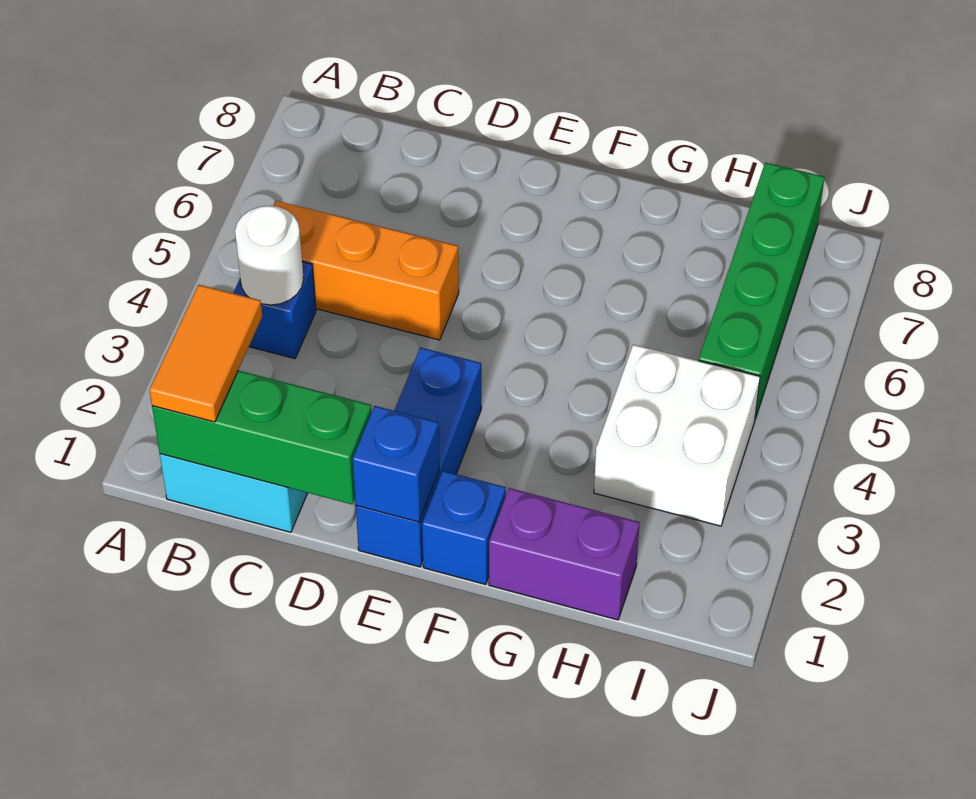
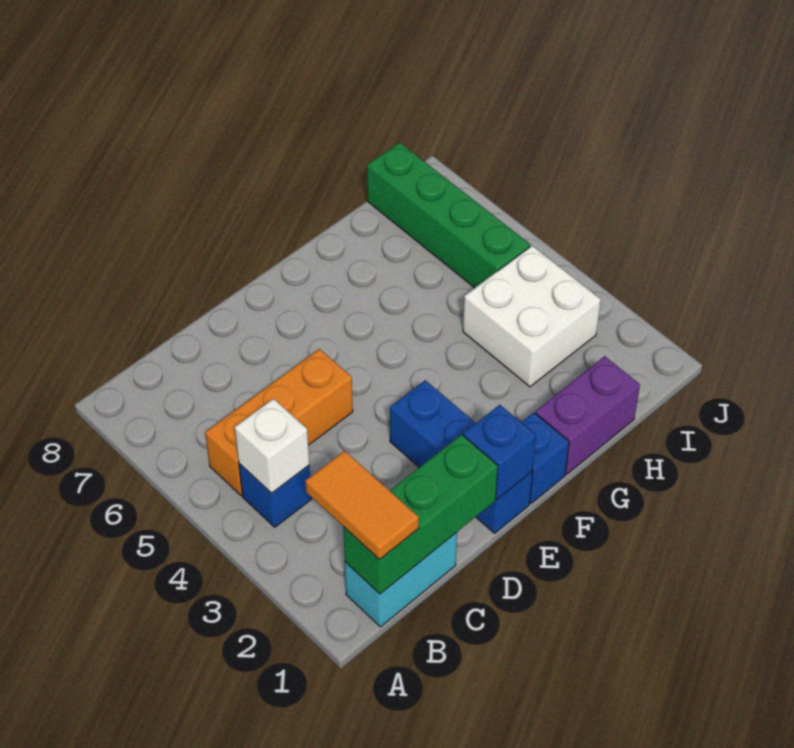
white 1x1 round brick [235,206,304,305] -> white 1x1 brick [235,399,309,493]

